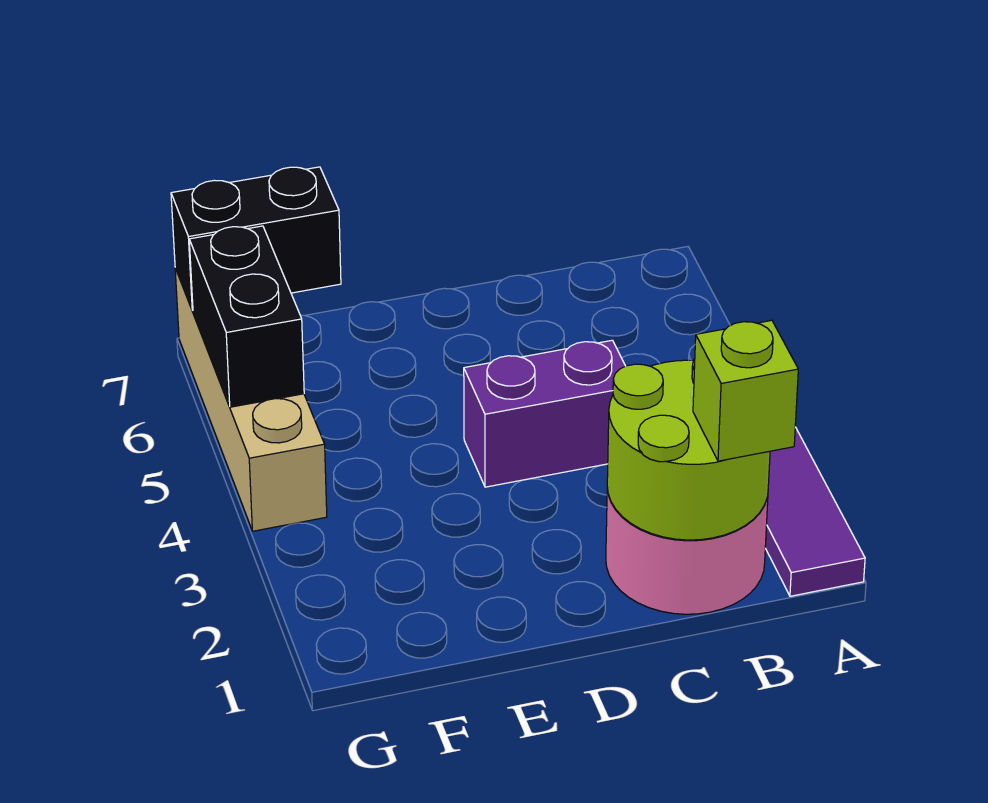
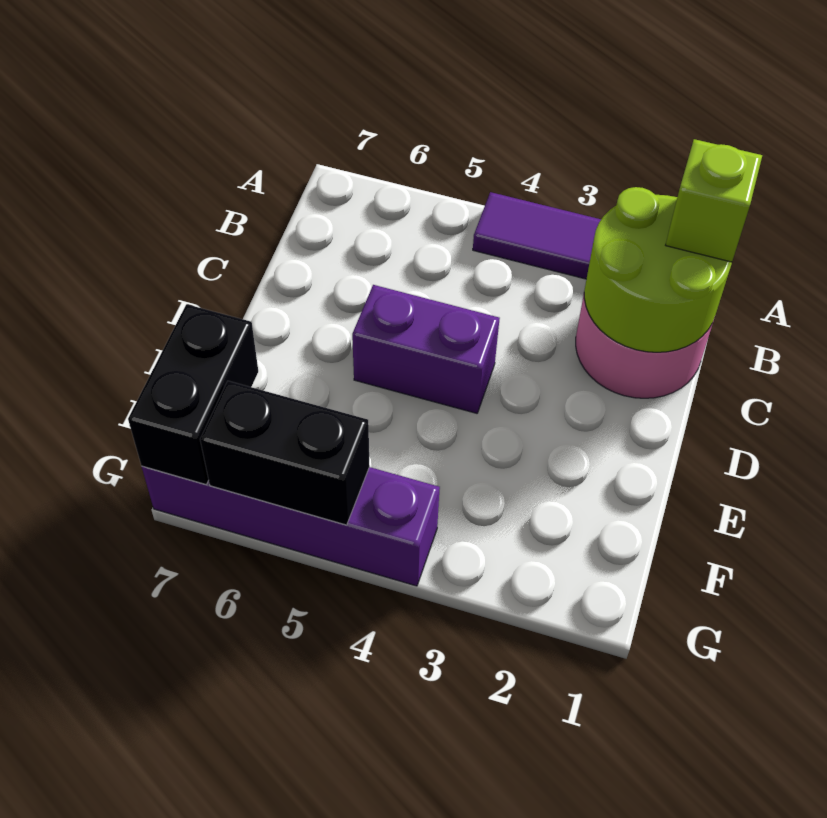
purple 1x2 brick [464,340,625,487] -> purple 1x2 brick turned to [352,285,500,413]
tan 1x4 brick [175,268,327,531] -> purple 1x4 brick [142,466,440,586]

